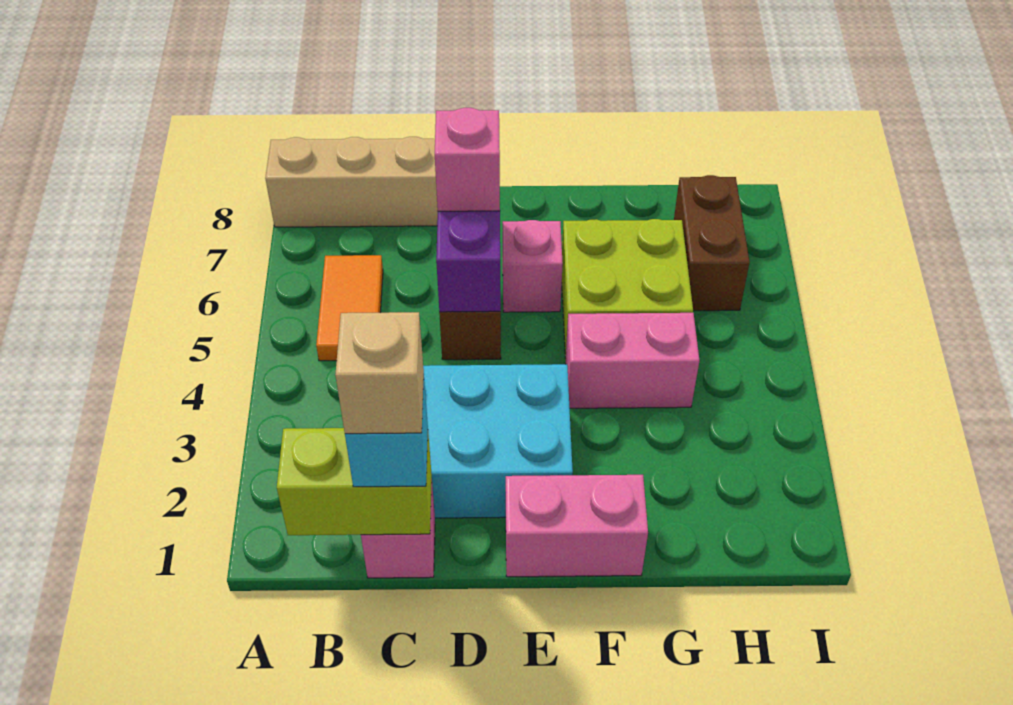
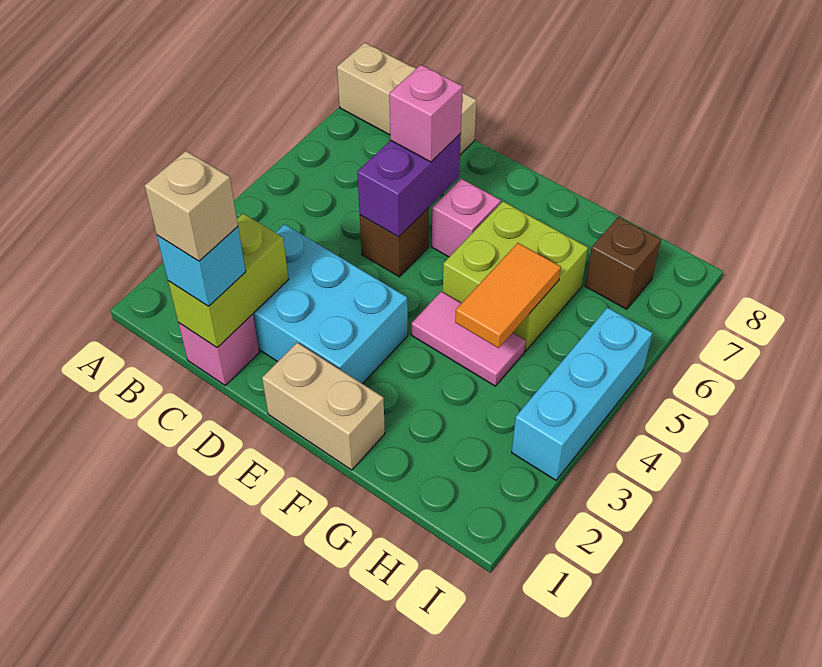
lime 1x2 brick [277,428,432,535] -> lime 1x2 brick turned to [168,214,289,347]
orange 1x2 tile [316,255,383,361] -> orange 1x2 tile moved to [455,243,561,348]
pink 1x2 brick [506,475,648,577] -> tan 1x2 brick [262,343,385,470]
pink 1x2 brick [566,313,699,408] -> pink 1x2 tile [411,292,526,386]
brown 1x2 brick [674,175,750,311] -> brown 1x1 brick [585,217,661,309]
none -> cyan 1x3 brick [512,307,652,480]

